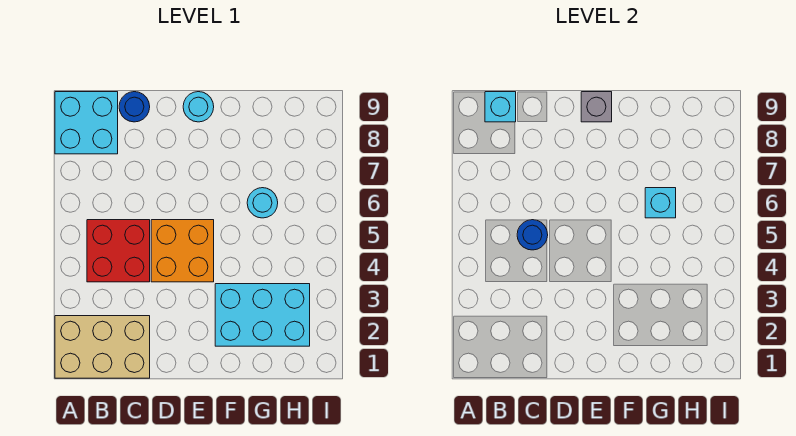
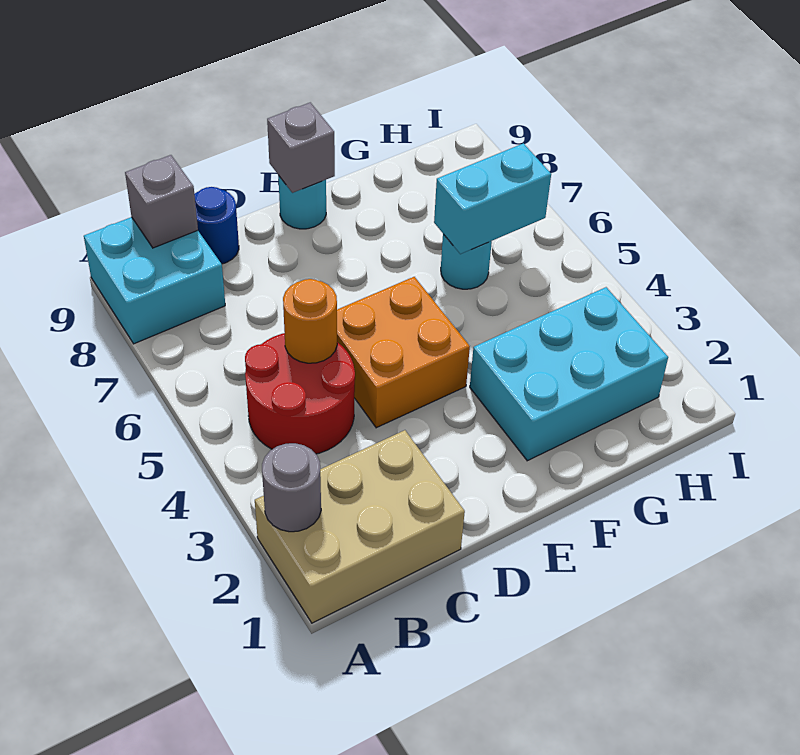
none -> grey 1x1 round brick [262,443,321,532]
red 2x2 brick [87,220,150,282] -> red 2x2 round brick [245,333,355,454]
cyan 1x1 brick [485,92,516,122] -> grey 1x1 brick [125,155,198,248]
blue 1x1 round brick [517,220,548,250] -> orange 1x1 round brick [283,279,337,363]
cyan 1x1 brick [645,188,676,218] -> cyan 1x2 brick [434,143,551,254]

